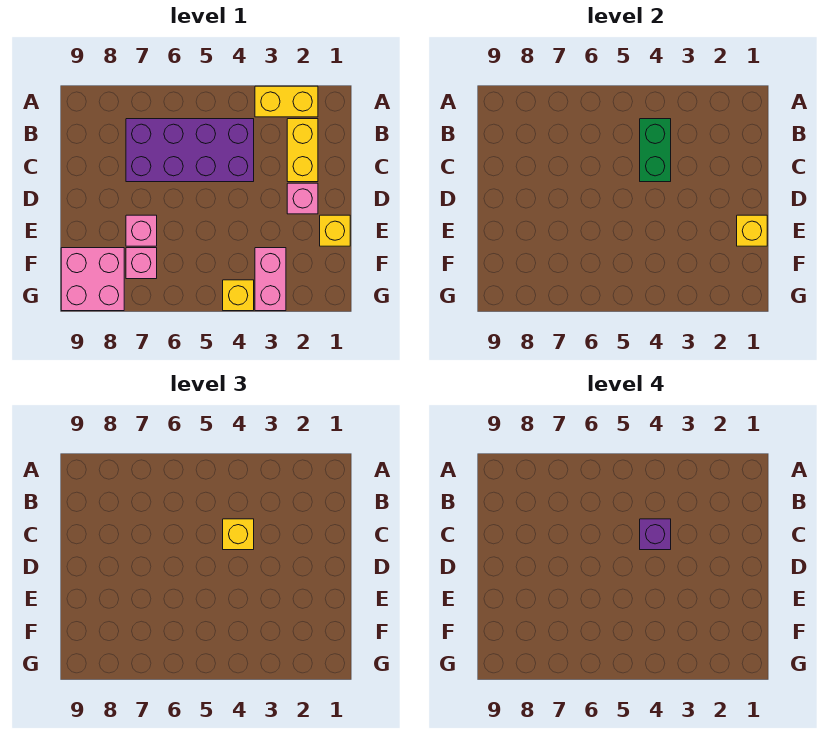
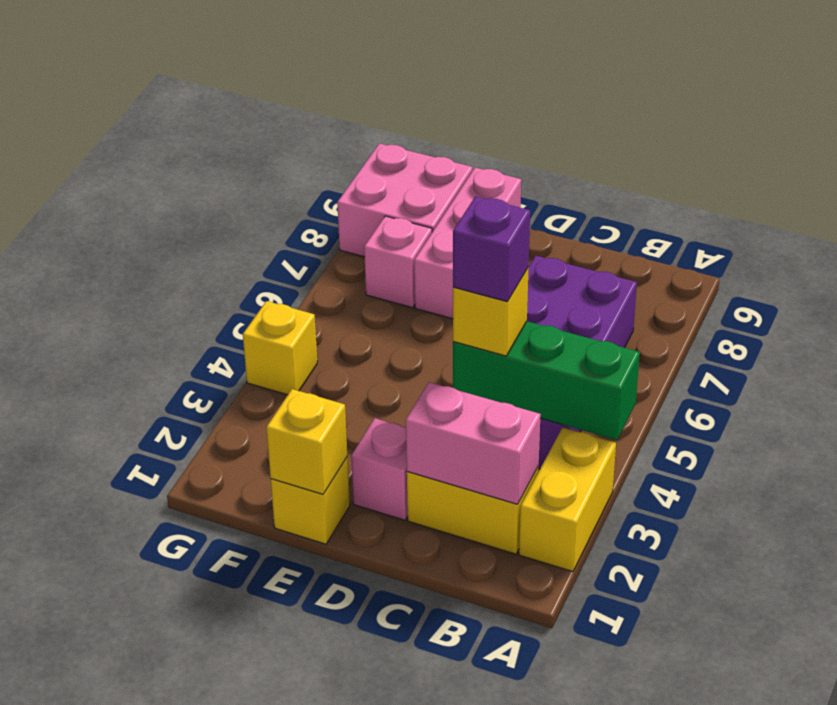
green 1x2 brick [640,119,671,182] -> green 1x3 brick [453,321,640,440]
pink 1x1 brick [126,215,157,246] -> pink 1x3 brick [414,168,521,319]
pink 1x2 brick [255,248,286,311] -> pink 1x2 brick moved to [406,382,541,504]

